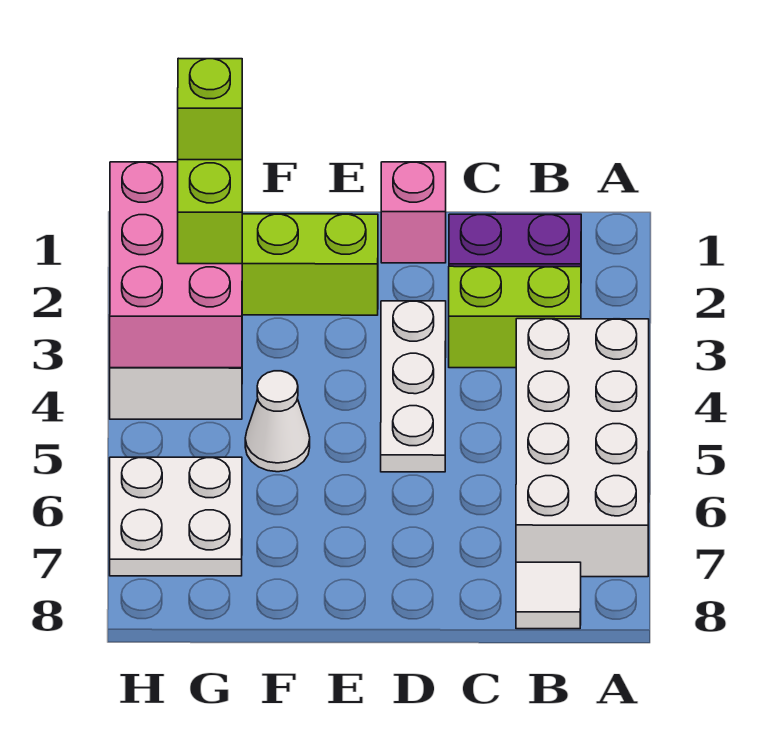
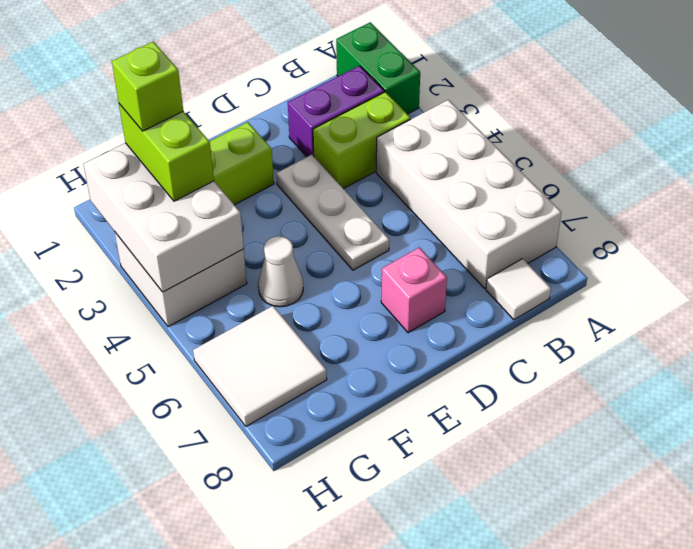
none -> green 1x2 brick [336,22,420,114]
pink 1x1 brick [381,162,446,263] -> pink 1x1 brick moved to [381,247,447,333]
pink 2x3 brick [110,162,242,368] -> white 2x3 brick [83,143,244,292]
white 2x2 plate [110,457,242,576] -> white 2x2 tile [193,306,327,426]

